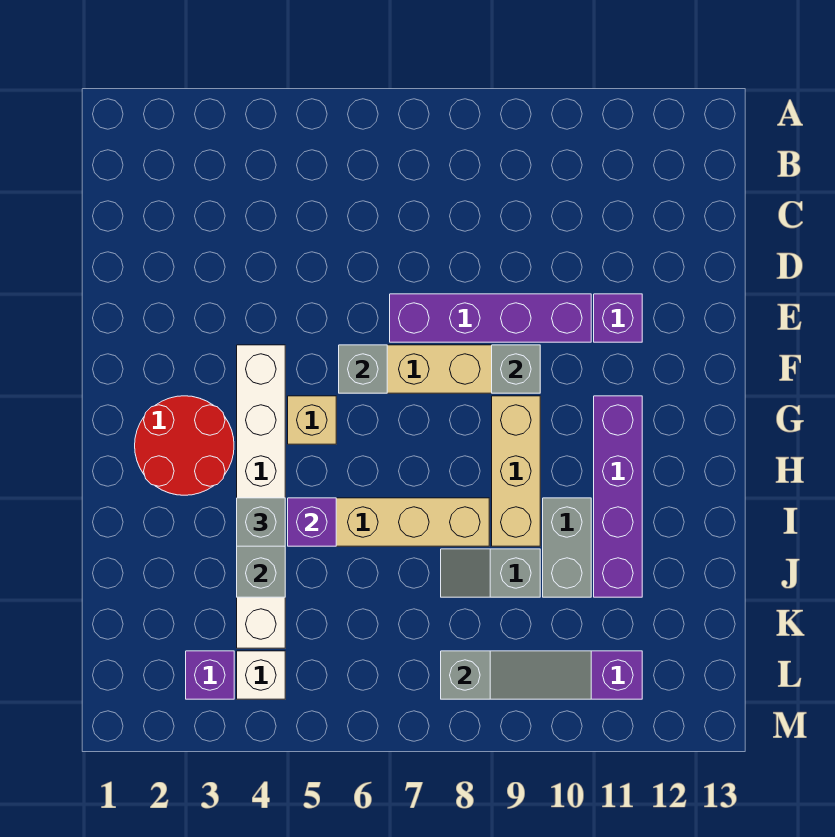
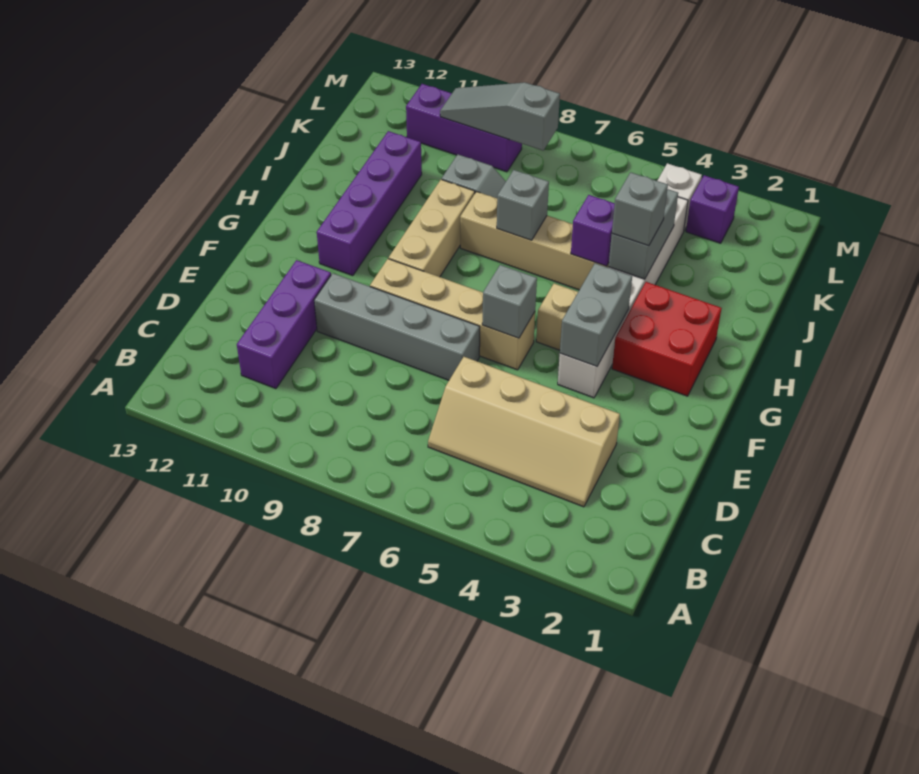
none -> tan 2x4 slope [428,357,620,507]
purple 1x4 brick [390,294,591,342] -> grey 1x4 brick [314,273,480,380]
purple 1x1 brick [594,294,642,342] -> purple 1x3 brick [237,260,331,389]
grey 1x1 brick [492,345,540,393] -> grey 1x1 brick moved to [497,170,549,240]
red 2x2 round brick [135,396,234,495] -> red 2x2 brick [612,282,722,396]
grey 1x2 brick [543,498,591,597] -> grey 1x2 brick moved to [560,263,632,366]

